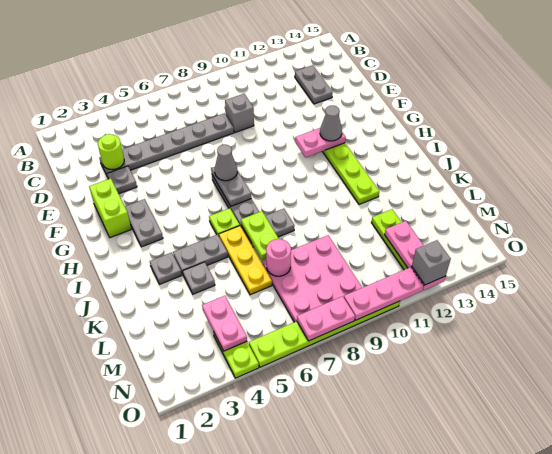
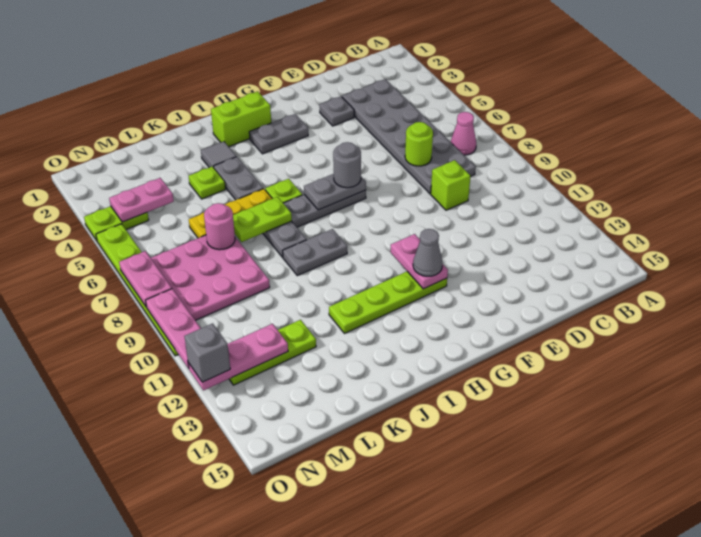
none -> pink 1x1 cone [451,112,476,155]
grey 1x2 plate [295,65,333,104] -> grey 1x2 plate moved to [283,229,347,276]
grey 1x6 plate [100,113,234,177] -> grey 2x6 plate [342,79,476,194]
lime 1x1 round brick [98,134,124,170] -> lime 1x1 round brick moved to [405,122,433,166]
grey 1x1 brick [225,94,254,133] -> lime 1x1 brick [431,160,471,210]
lime 1x2 brick [89,178,131,238] -> lime 1x2 brick moved to [211,91,271,147]
grey 1x1 cone [215,144,237,181] -> grey 1x1 round brick [333,142,361,188]
grey 1x1 plate [150,252,182,284] -> grey 1x1 tile [201,141,236,168]
grey 1x1 plate [183,262,215,294] -> lime 1x1 plate [189,167,226,199]

